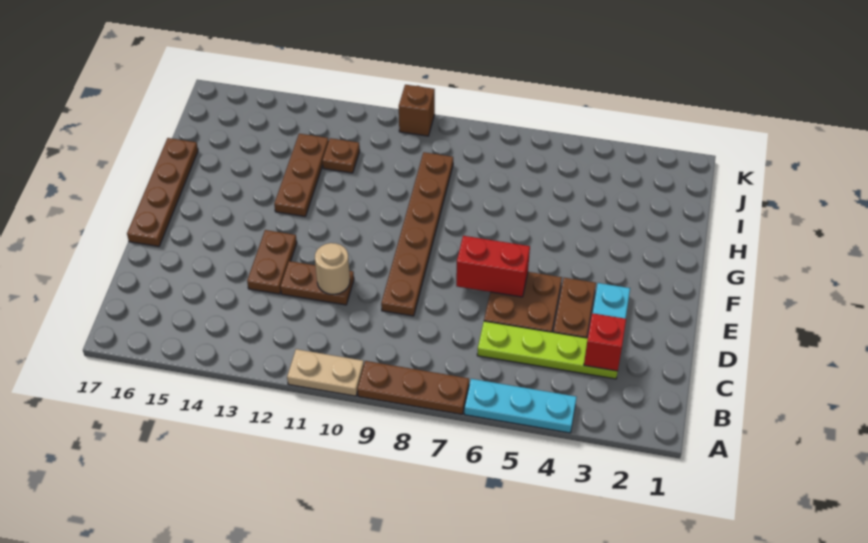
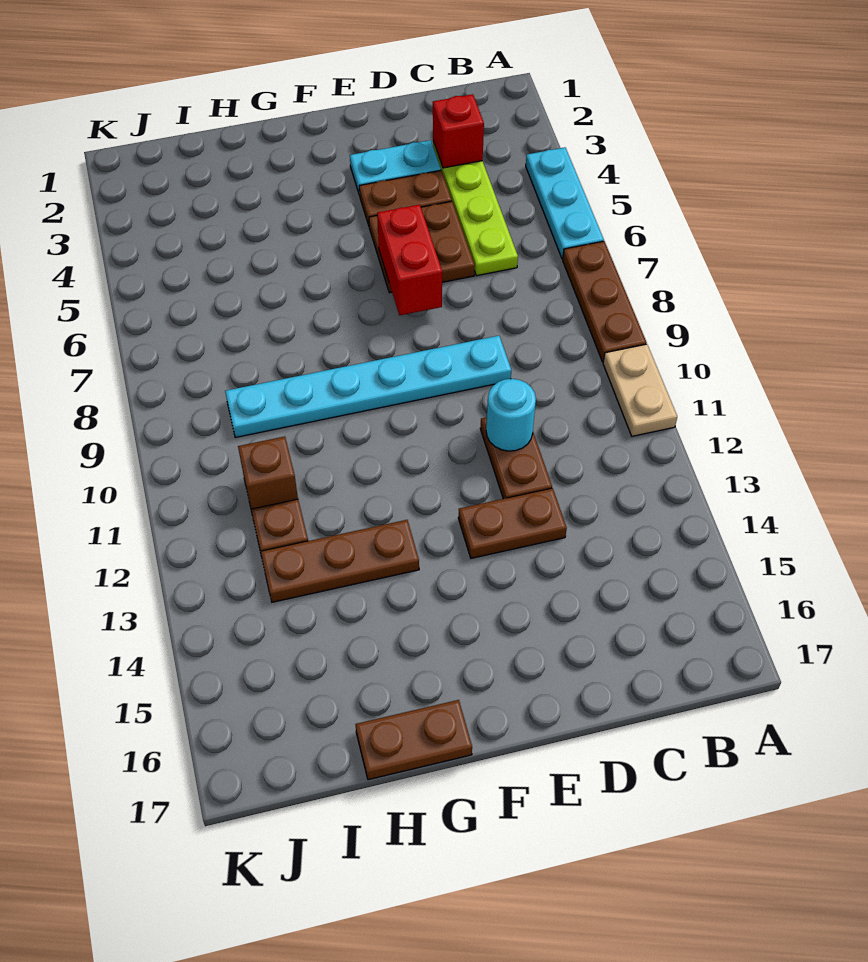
brown 1x6 plate [381,152,453,316] -> cyan 1x6 plate [225,336,511,438]
tan 1x1 round brick [315,243,350,294] -> cyan 1x1 round brick [486,379,536,451]
brown 1x4 plate [127,138,198,247] -> brown 1x2 plate [355,700,472,780]
brown 1x1 brick [399,85,435,136] -> brown 1x1 brick moved to [238,437,298,509]

